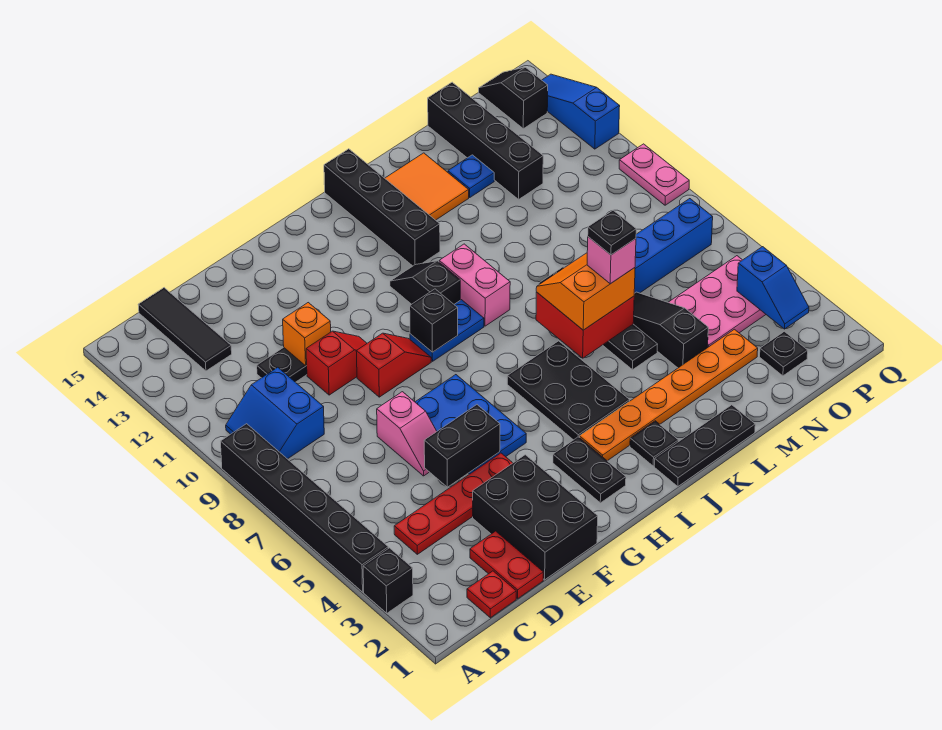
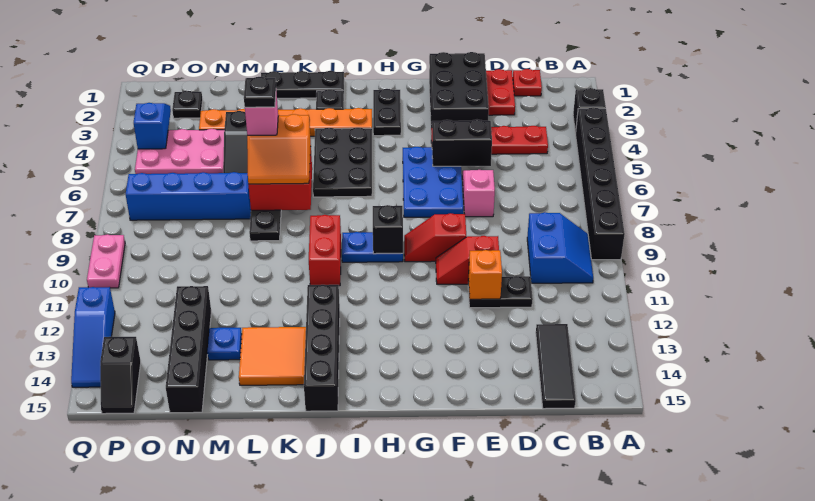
black 1x2 slope [390,261,460,304] -> none
pink 1x2 brick [439,244,510,326] -> red 1x2 brick [309,215,341,286]

